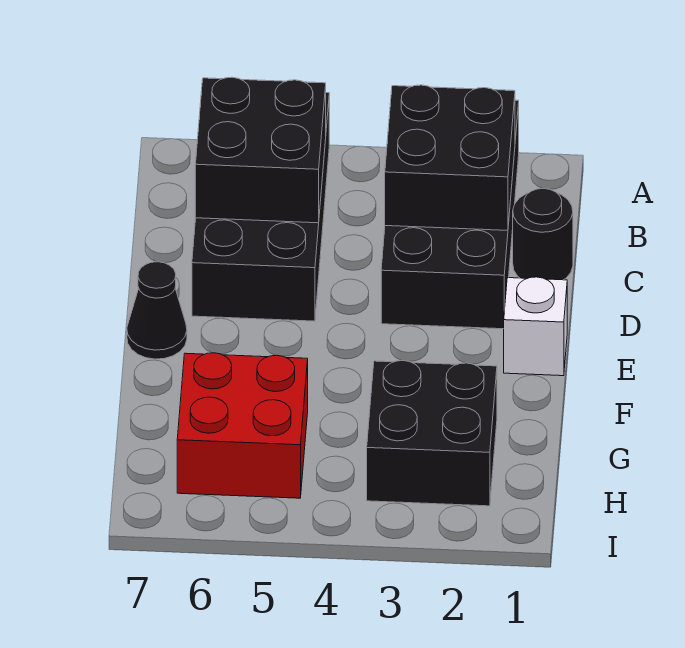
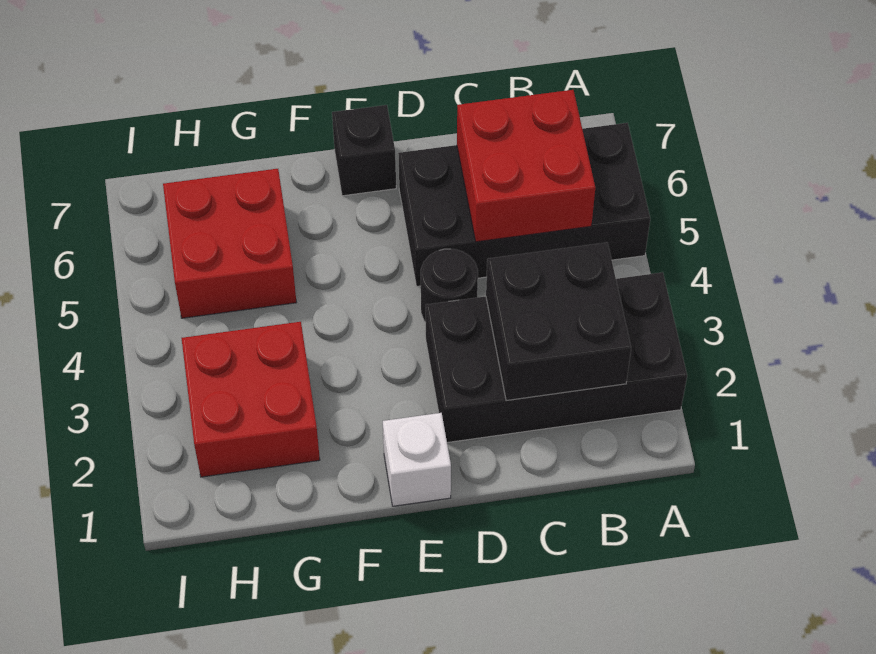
black 2x2 brick [195,77,326,223] -> red 2x2 brick [457,90,595,242]
black 1x1 round brick [513,189,573,280] -> black 1x1 round brick moved to [421,249,478,322]
black 1x1 cone [127,262,187,359] -> black 1x1 brick [332,105,396,196]
black 2x2 brick [367,361,497,506] -> red 2x2 brick [182,322,320,477]

